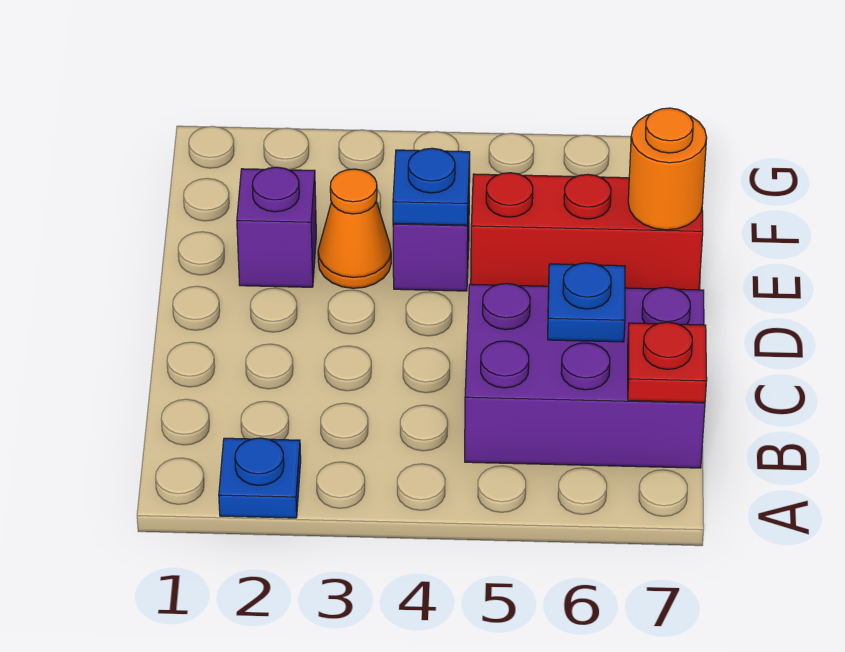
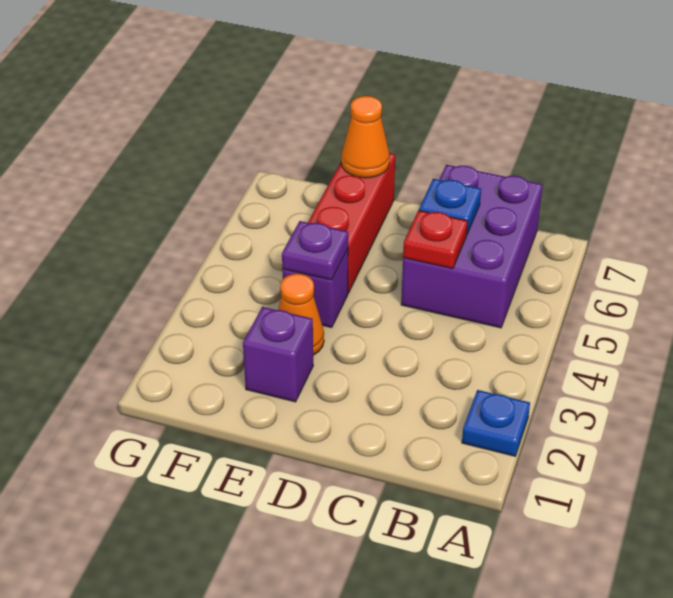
red 1x1 plate [628,322,707,402] -> red 1x1 plate moved to [403,210,468,269]
blue 1x1 plate [393,148,470,225] -> purple 1x1 plate [282,221,348,280]
orange 1x1 round brick [628,108,707,230] -> orange 1x1 cone [341,96,390,178]

